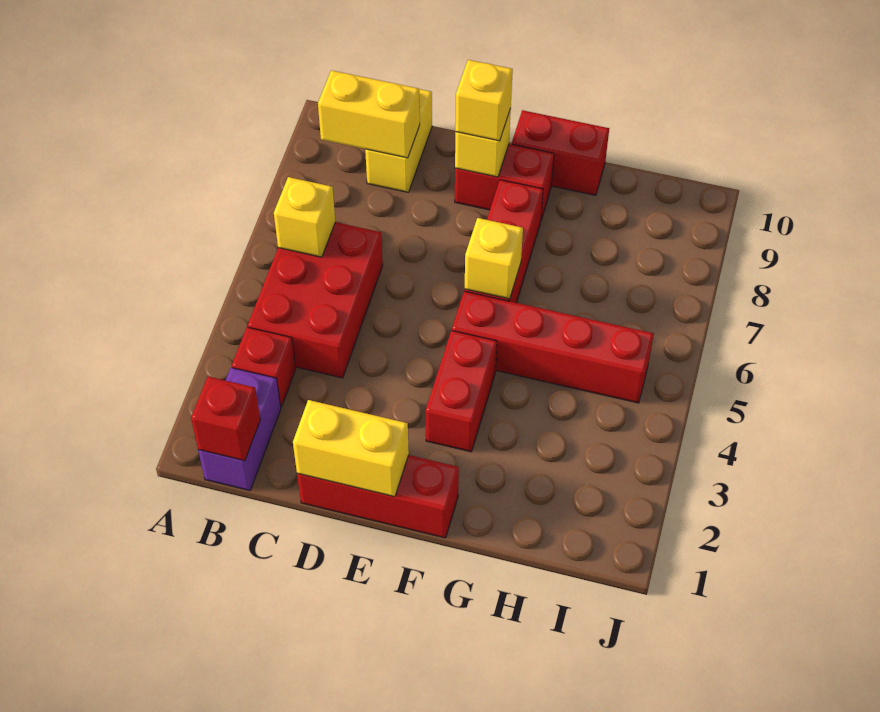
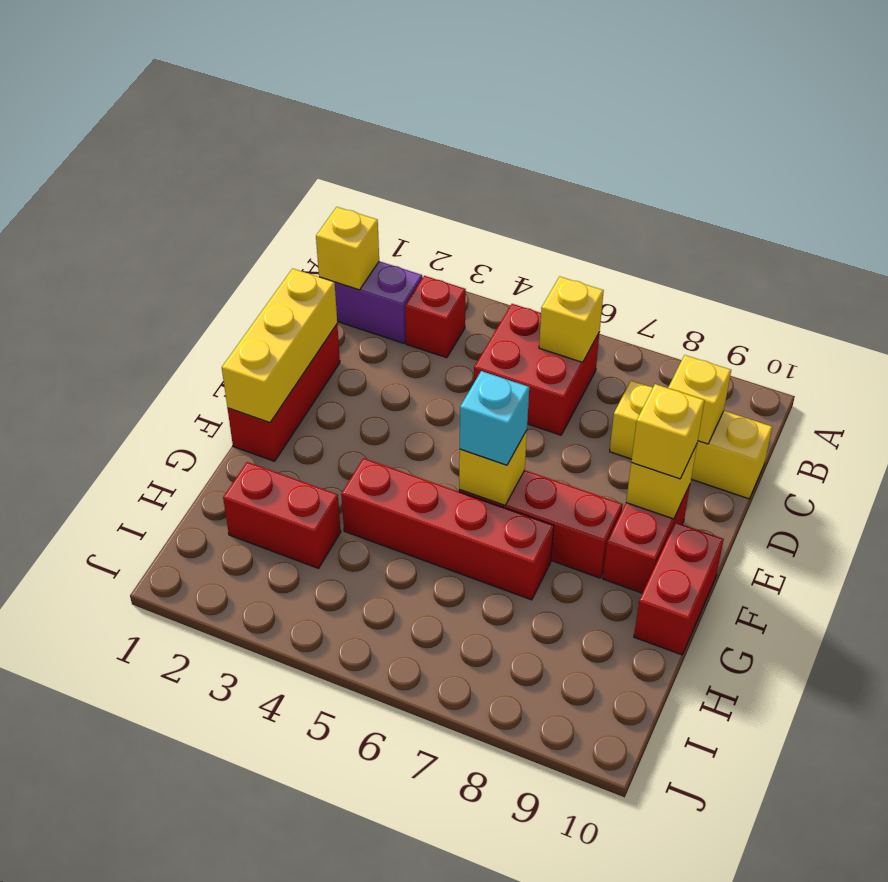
red 1x1 brick [191,377,260,461] -> yellow 1x1 brick [316,207,379,290]
red 2x3 brick [248,222,383,378] -> red 2x2 brick [474,304,600,435]
yellow 1x2 brick [318,70,420,158] -> yellow 1x1 brick [668,355,731,444]
yellow 1x2 brick [365,89,432,192] -> yellow 1x3 brick [610,381,772,499]
yellow 1x2 brick [293,400,409,497] -> yellow 1x3 brick [222,269,337,423]
red 1x2 brick [426,331,497,452] -> red 1x2 brick moved to [223,462,341,568]
red 1x4 brick [452,291,654,403] -> red 1x4 brick turned to [341,458,554,600]
none -> cyan 1x1 brick [460,371,529,465]

